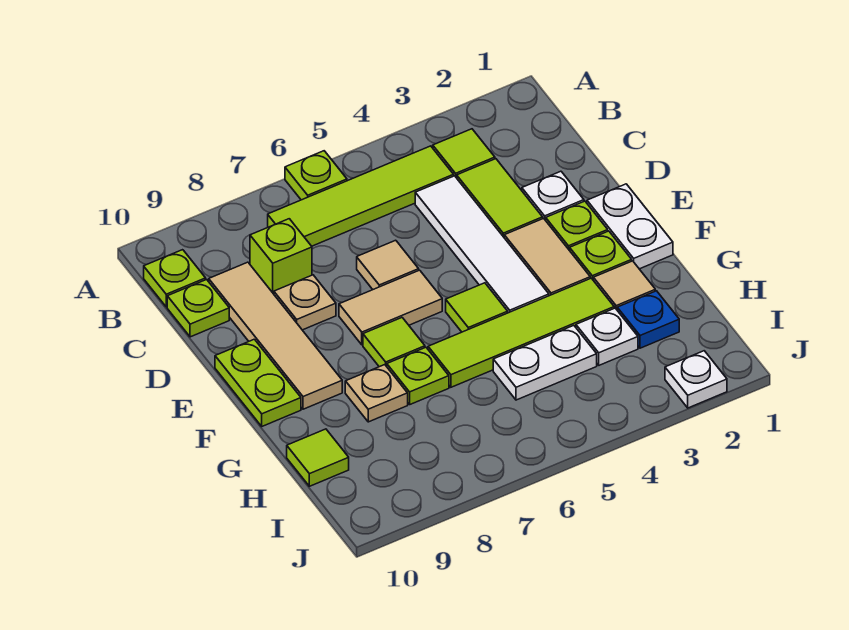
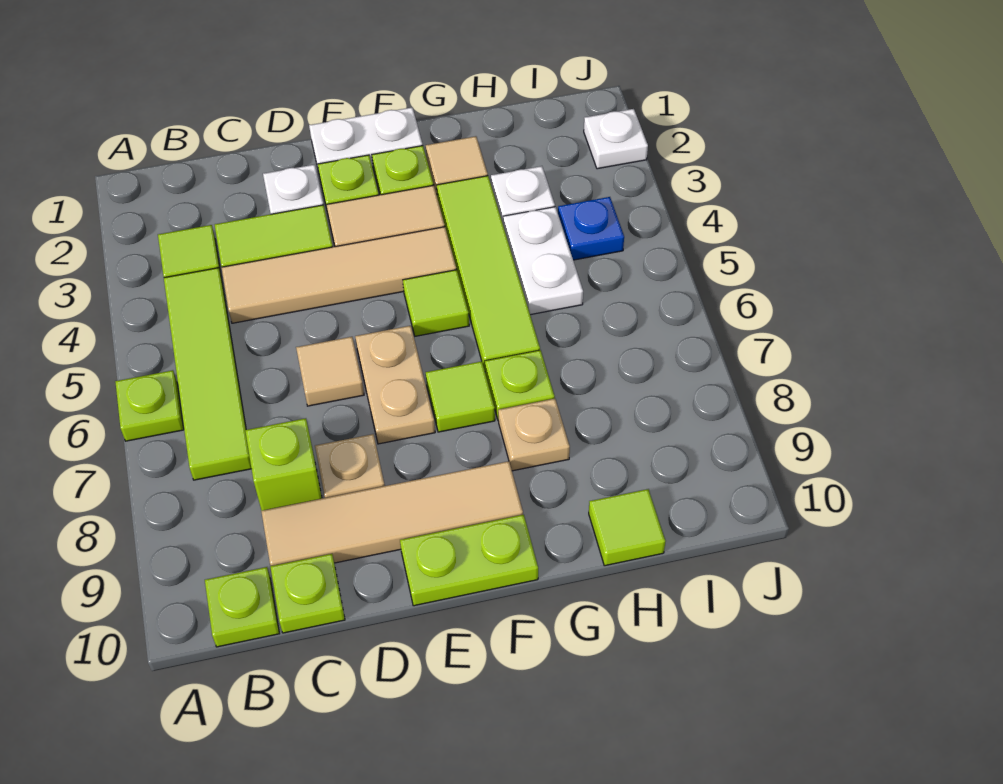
white 1x4 tile [415,176,549,313] -> tan 1x4 tile [222,227,457,323]
tan 1x2 tile [339,270,442,345] -> tan 1x2 plate [355,326,435,444]
blue 1x1 plate [617,291,679,348] -> blue 1x1 plate moved to [558,197,624,260]

